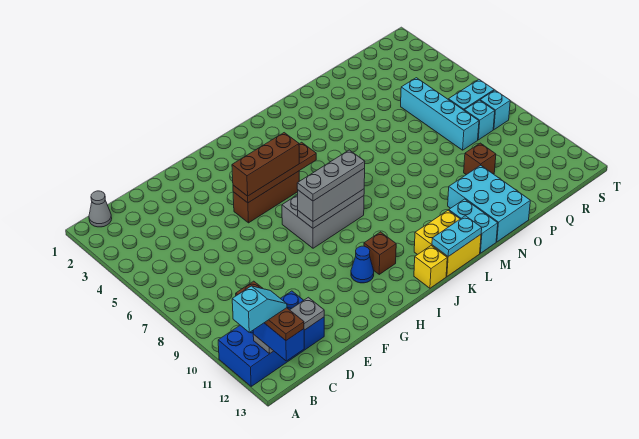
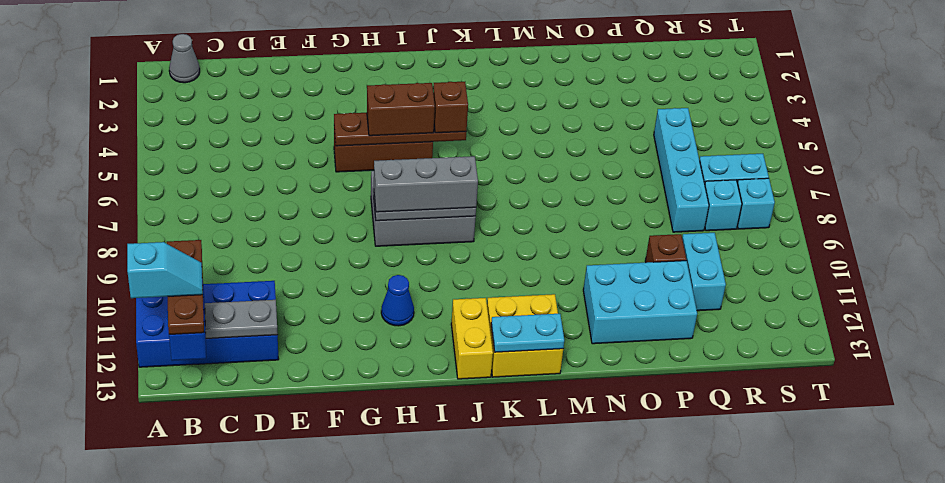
brown 1x3 brick [232,133,299,196] -> brown 1x2 brick [367,83,435,136]
grey 1x3 plate [297,150,365,201] -> none
brown 1x1 brick [364,232,396,274] -> brown 1x1 brick moved to [433,82,468,133]
yellow 1x1 brick [414,246,447,288] -> yellow 1x2 brick [451,298,493,379]
cyan 1x2 brick [449,199,498,253] -> cyan 1x2 brick moved to [682,233,726,311]
cyan 2x3 brick [448,165,530,242] -> cyan 2x3 brick turned to [583,261,697,344]

